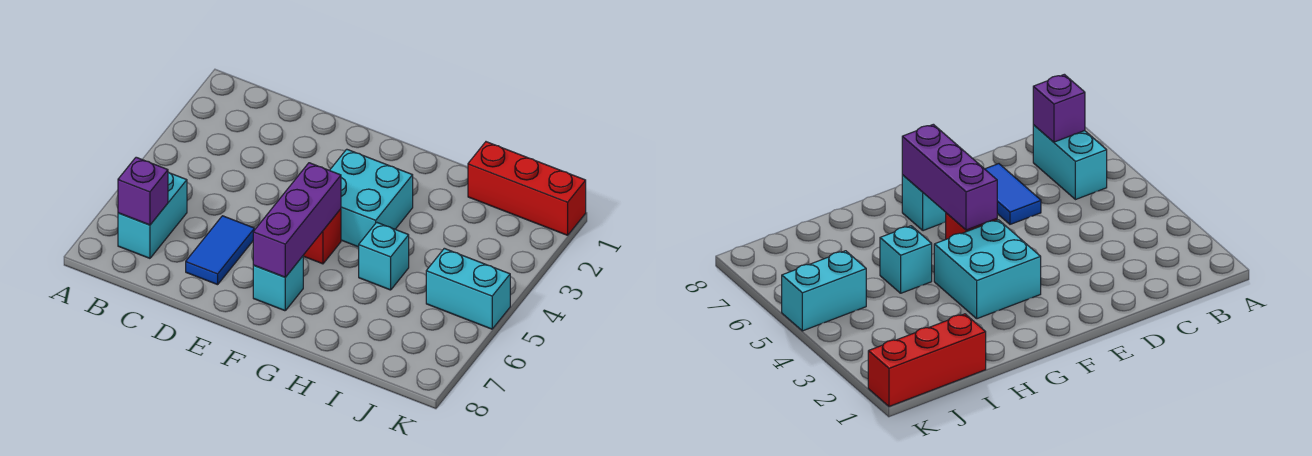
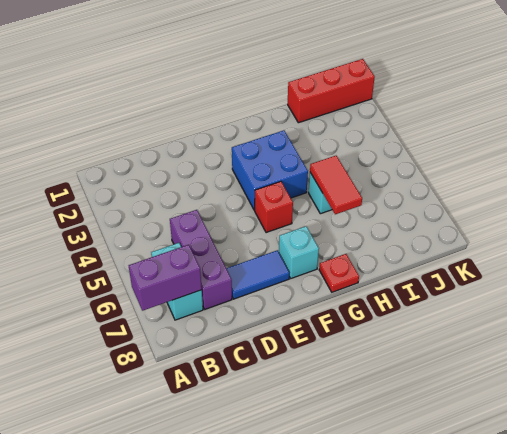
purple 1x1 brick [118,157,168,225] -> purple 1x2 brick [129,245,202,311]
blue 1x2 tile [186,216,255,285] -> blue 1x2 tile turned to [226,250,289,299]
cyan 2x2 brick [330,149,413,247] -> blue 2x2 brick [232,130,308,210]
purple 1x3 brick [253,163,341,277] -> purple 1x3 brick moved to [170,210,232,309]
none -> red 1x1 plate [319,254,359,292]
none -> red 1x2 tile [310,156,362,214]
cyan 1x2 brick [426,248,510,329] -> none

